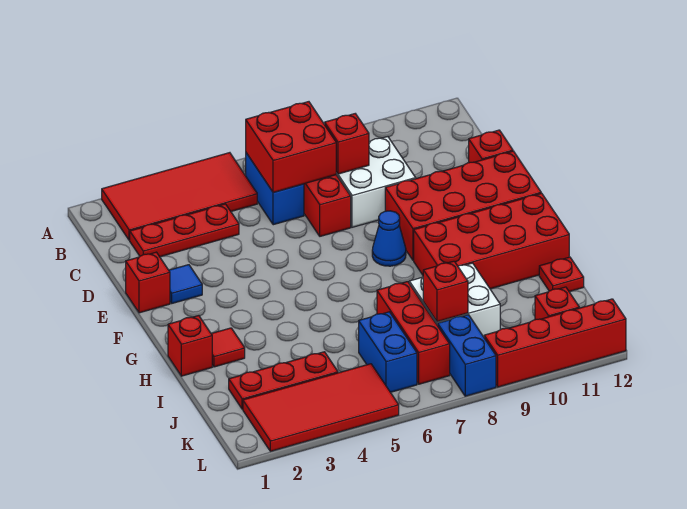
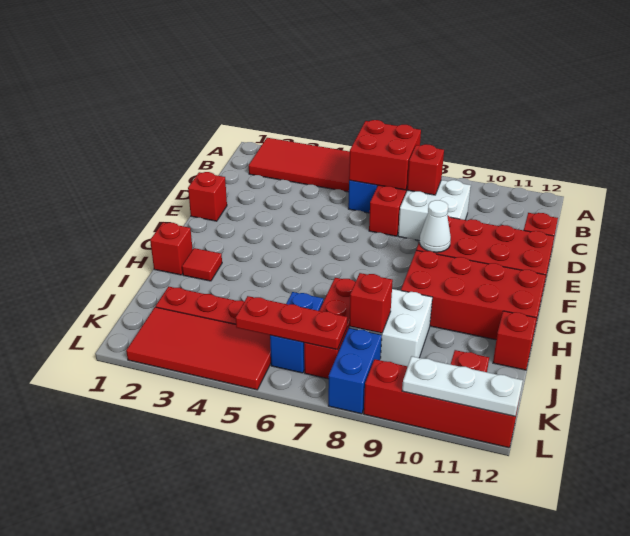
red 1x3 plate [130,204,239,257] -> red 1x3 plate moved to [236,296,347,350]
blue 1x1 tile [169,265,202,303] -> none
blue 1x1 cone [372,211,406,266] -> none
none -> white 1x1 cone [420,200,451,252]
red 1x1 plate [539,257,584,292] -> red 1x1 brick [493,311,536,370]
none -> white 1x3 plate [402,356,523,416]

